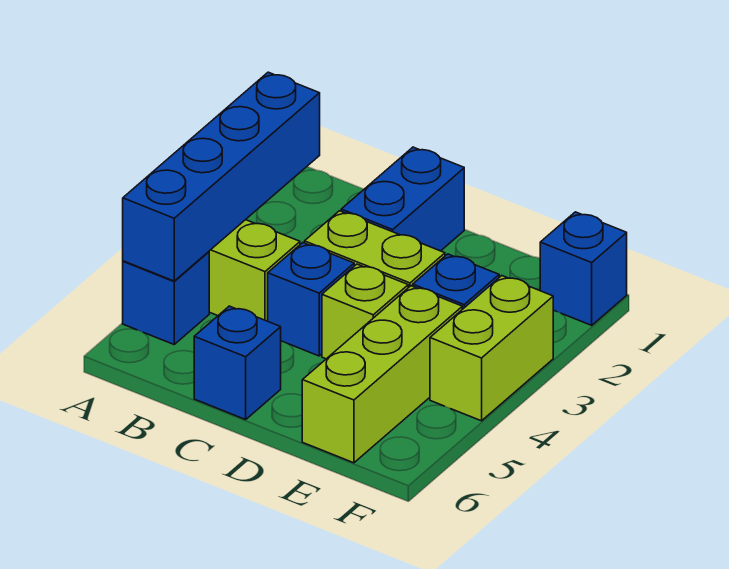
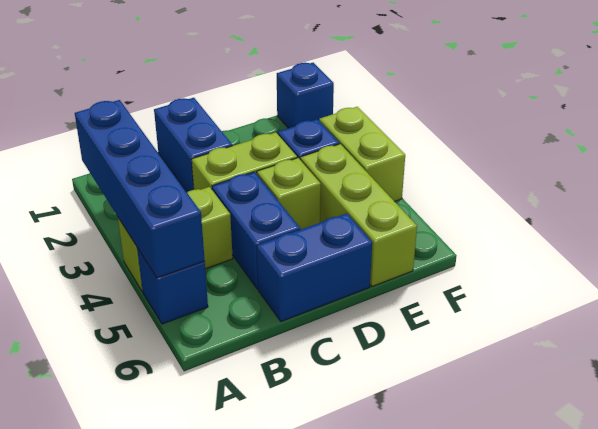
blue 1x1 brick [268,243,354,356] -> blue 1x2 brick [212,172,300,289]
blue 1x1 brick [194,306,281,420] -> blue 1x2 brick [257,213,372,322]

